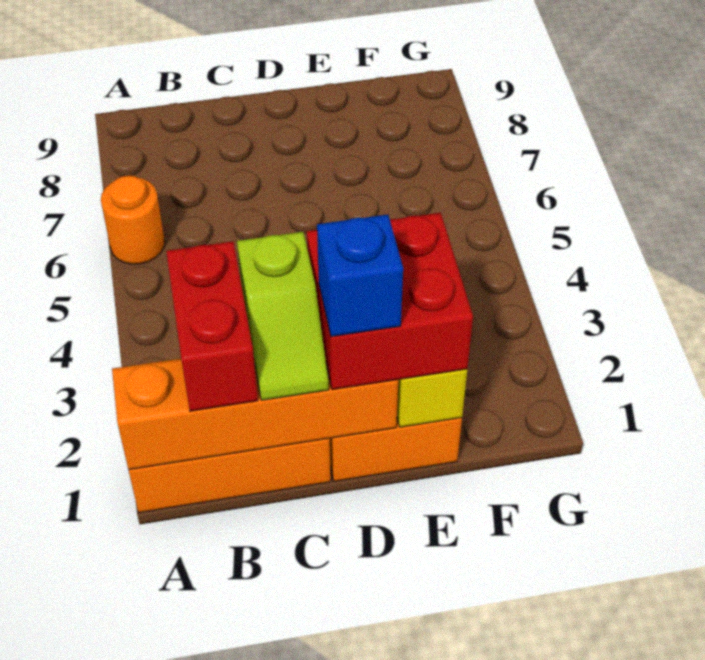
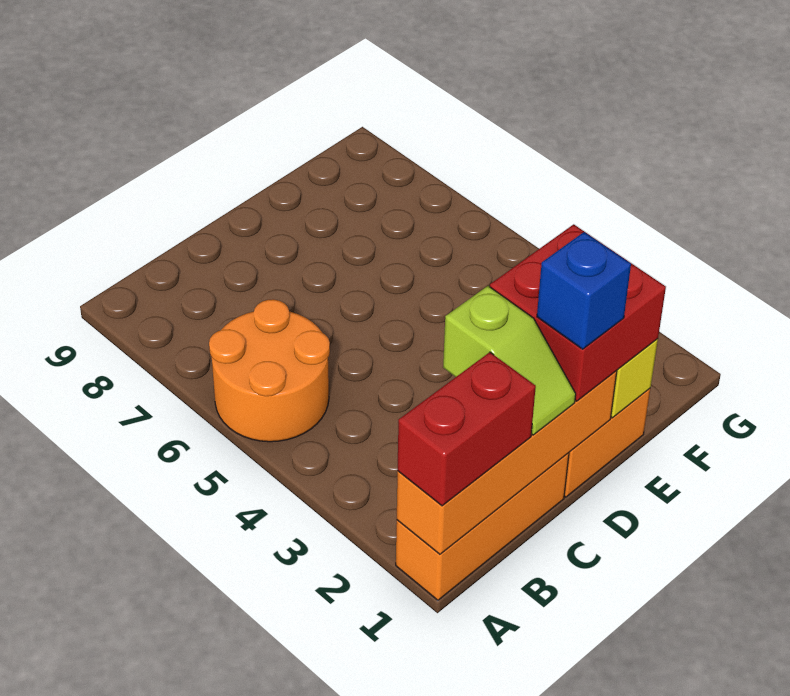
orange 1x1 round brick [101,175,165,264] -> orange 2x2 round brick [209,299,330,442]
red 1x2 brick [166,241,258,411] -> red 1x2 brick turned to [398,352,536,506]

